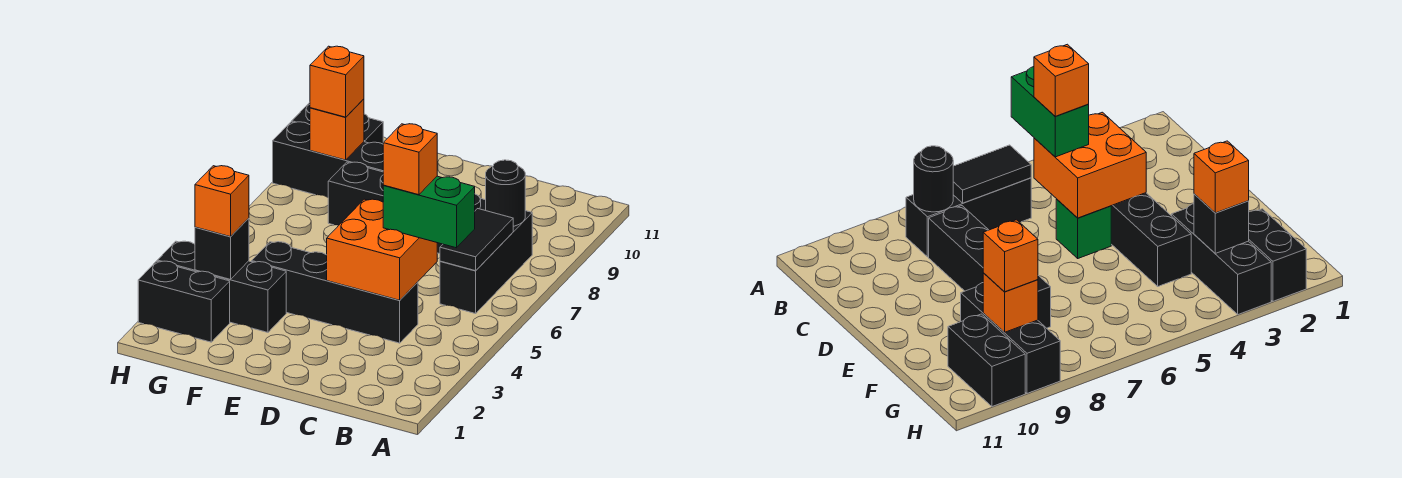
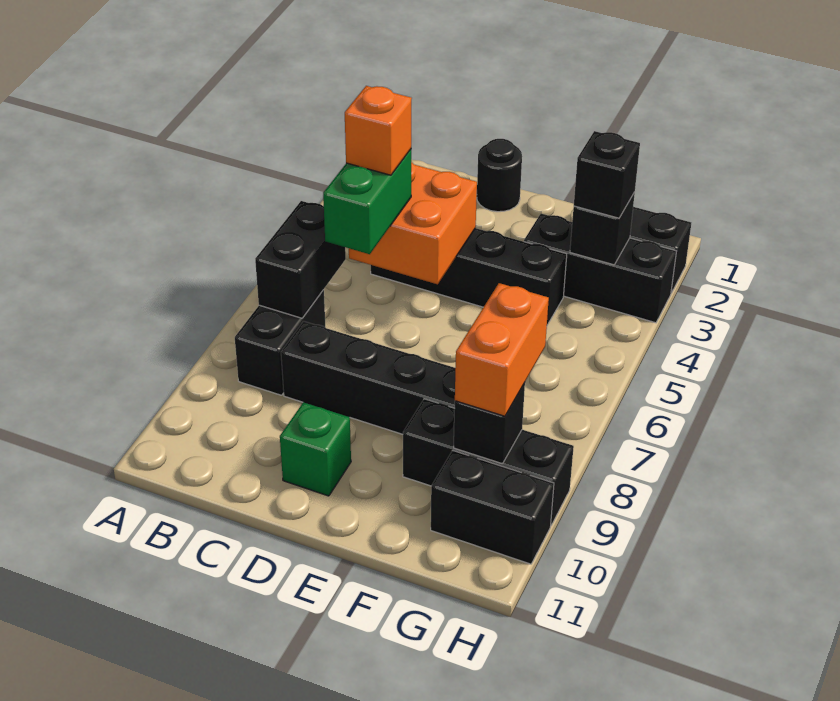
green 1x2 brick [383,176,475,248] -> green 1x2 brick turned to [323,149,411,254]
black 1x3 brick [440,211,532,314] -> black 1x2 brick [235,290,326,395]
black 1x2 tile [440,209,513,271] -> black 1x2 brick [255,201,346,318]
black 1x1 round brick [486,160,525,226] -> black 1x1 round brick moved to [477,139,522,212]
green 1x1 brick [1056,199,1111,258] -> green 1x1 brick moved to [280,402,351,496]
orange 1x1 brick [195,166,249,237] -> black 1x1 brick [574,131,640,218]
orange 1x1 brick [310,99,364,160] -> black 1x1 brick [454,383,525,464]
orange 1x1 brick [310,46,364,117] -> orange 1x2 brick [455,283,549,416]

